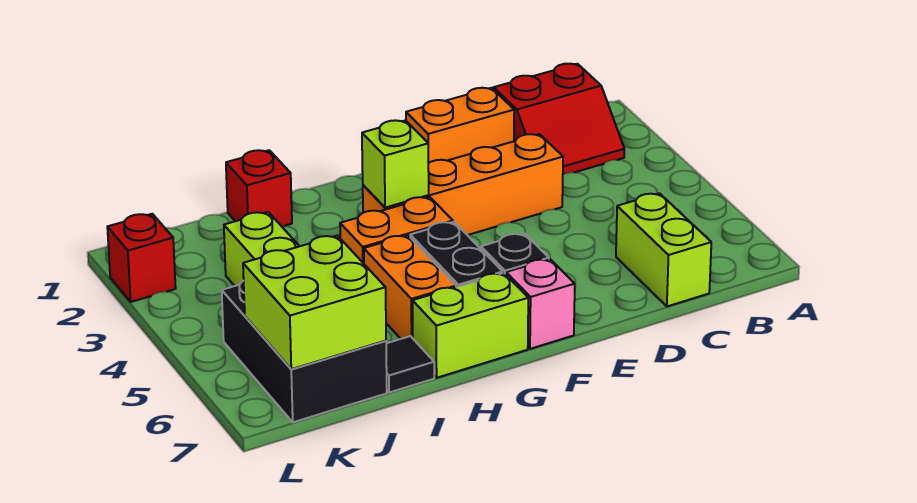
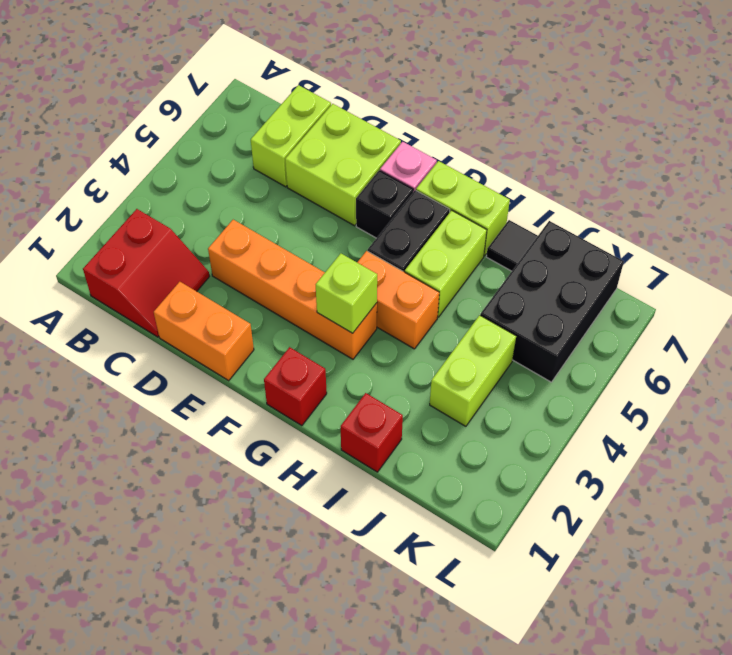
red 2x2 slope [494,64,624,175] -> red 2x2 slope turned to [83,209,210,337]
orange 1x2 brick [364,235,456,339] -> lime 1x2 brick [405,210,487,317]
lime 2x2 brick [243,235,386,369] -> lime 2x2 brick moved to [285,104,401,226]
red 1x1 brick [107,214,176,302] -> red 1x1 brick moved to [264,347,327,426]

